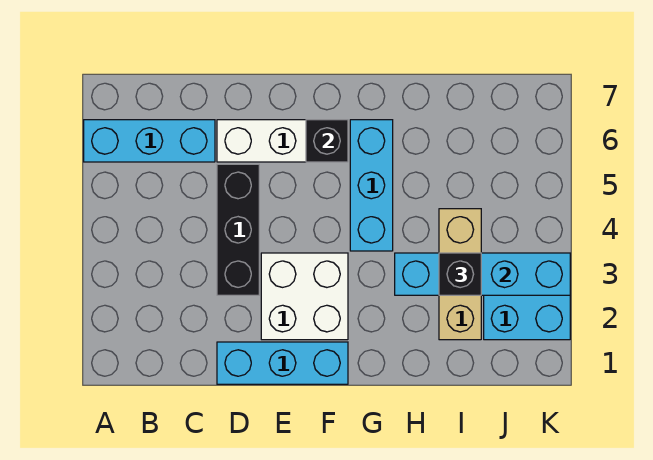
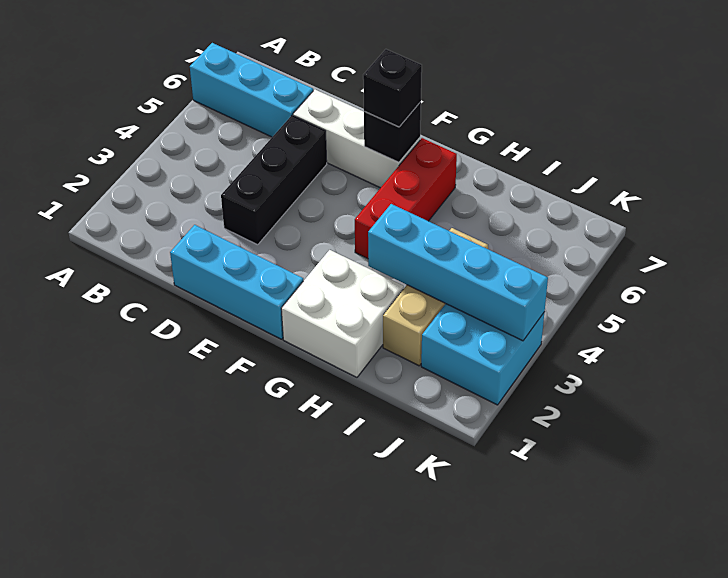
white 2x2 brick [261,253,348,340] -> white 2x2 brick moved to [281,250,404,377]
cyan 1x3 brick [350,120,393,251] -> red 1x3 brick [355,138,457,259]
black 1x1 brick [439,253,481,295] -> black 1x1 brick moved to [363,49,422,127]

